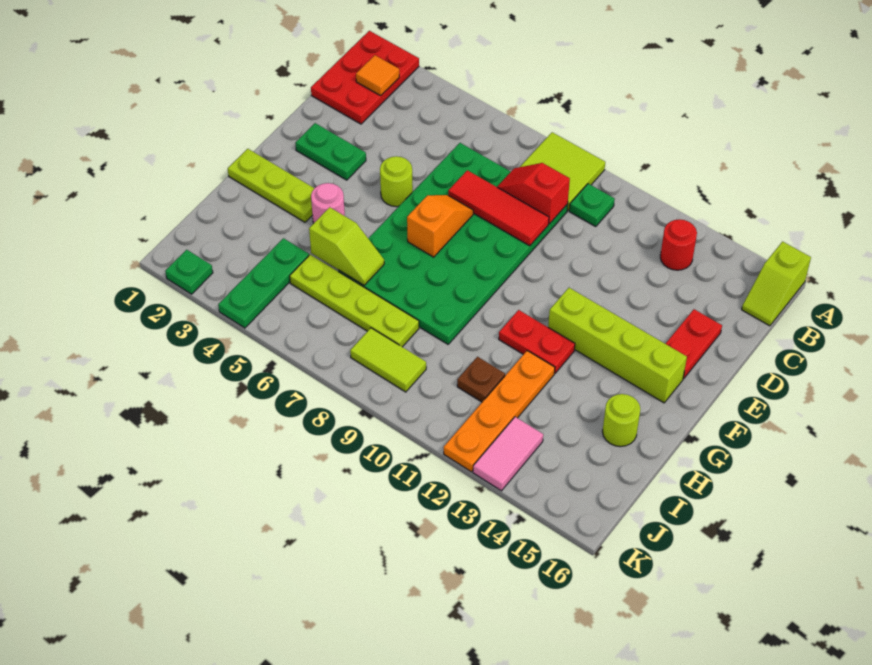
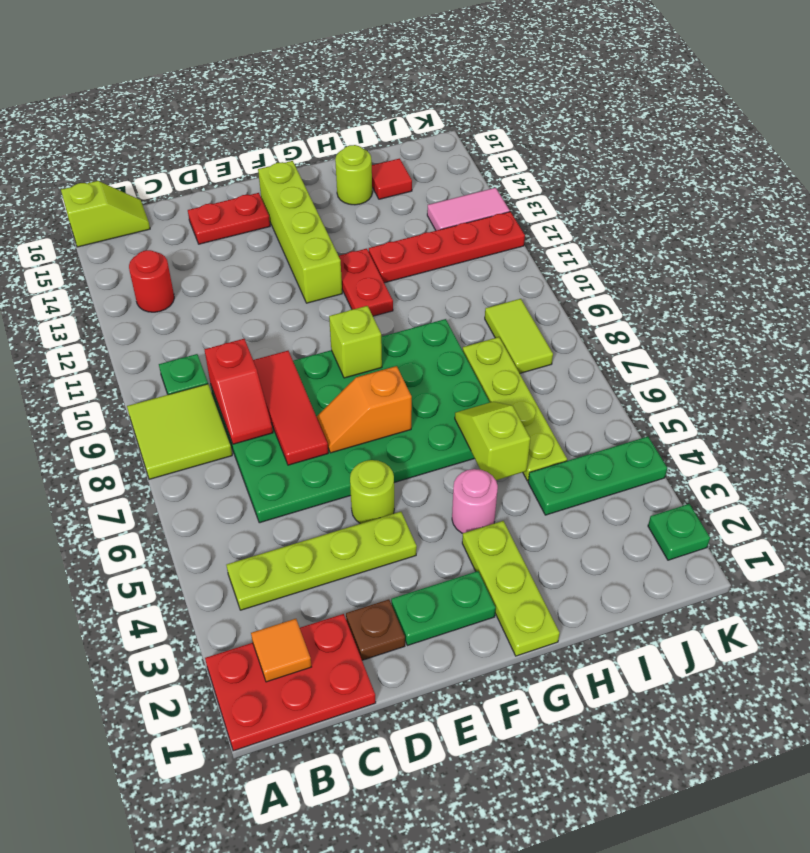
none -> lime 1x4 plate [226,512,417,610]
green 1x2 plate [296,123,366,180] -> green 1x2 plate turned to [391,571,496,646]
none -> lime 1x1 brick [329,306,382,378]
orange 1x4 plate [444,351,555,472] -> red 1x4 plate [369,212,525,283]
brown 1x1 plate [457,357,505,402] -> brown 1x1 plate moved to [346,599,405,660]
none -> red 1x1 tile [372,159,412,199]

